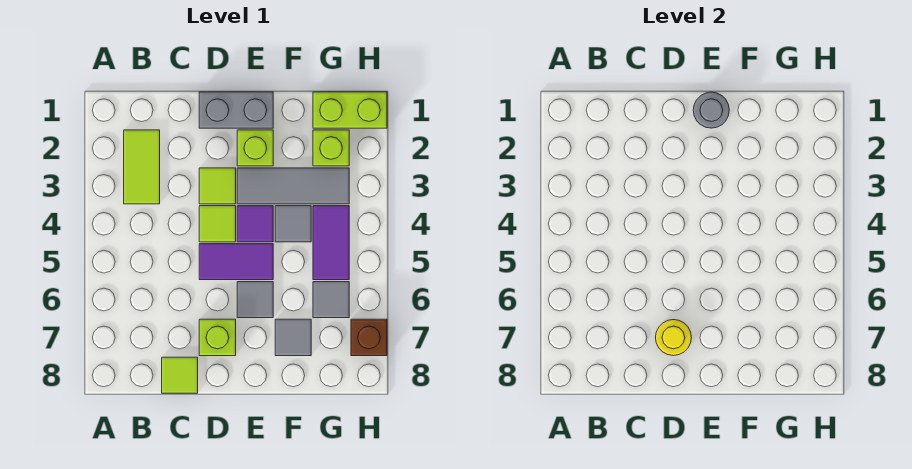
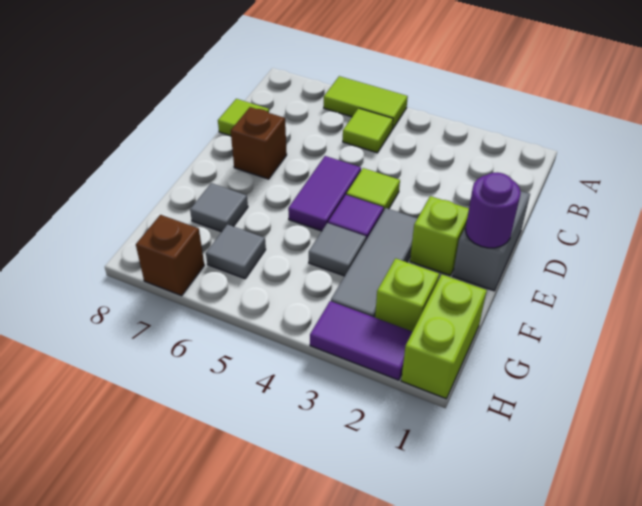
lime 1x2 tile [124,130,160,204] -> lime 1x2 tile moved to [324,76,408,129]
lime 1x1 tile [199,168,236,204] -> lime 1x1 tile moved to [343,108,393,153]
lime 1x1 brick [199,319,236,356] -> brown 1x1 brick [231,107,287,179]
yellow 1x1 round brick [656,320,691,356] -> none
grey 1x1 round brick [693,92,729,128] -> purple 1x1 round brick [465,172,521,248]
grey 1x1 tile [237,282,273,318] -> none
purple 1x2 tile [313,206,349,280] -> purple 1x2 tile moved to [310,301,412,380]

